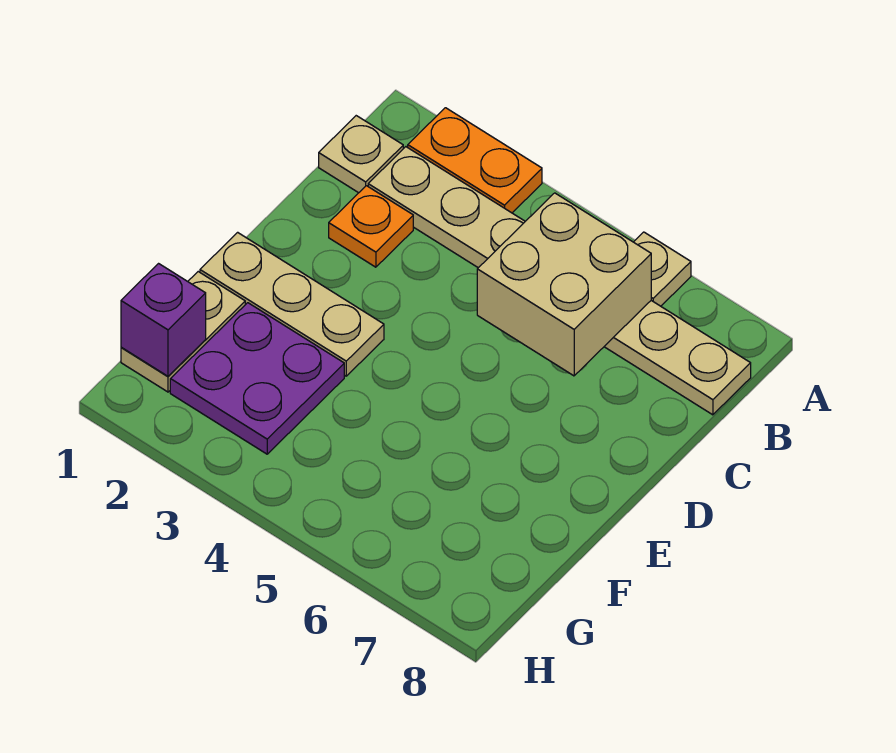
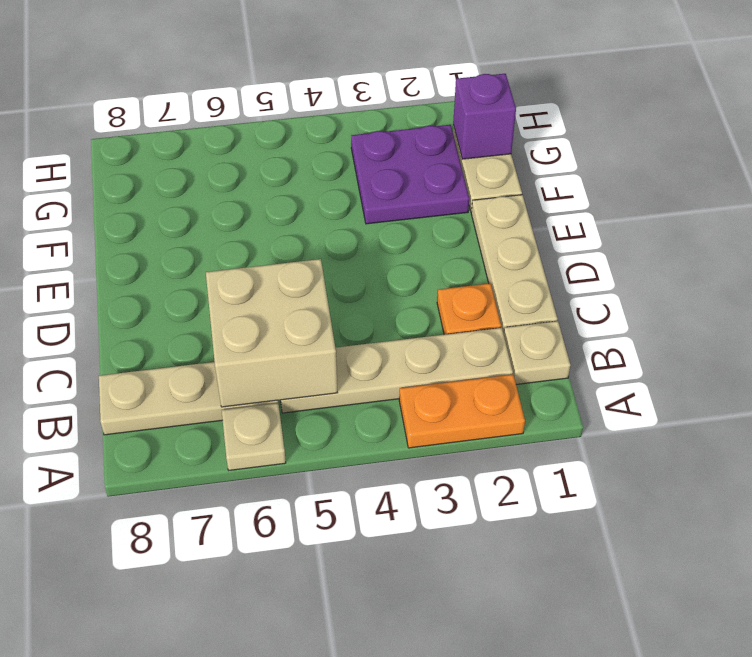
tan 1x3 plate [200,232,384,376] -> tan 1x3 plate turned to [471,195,558,334]

